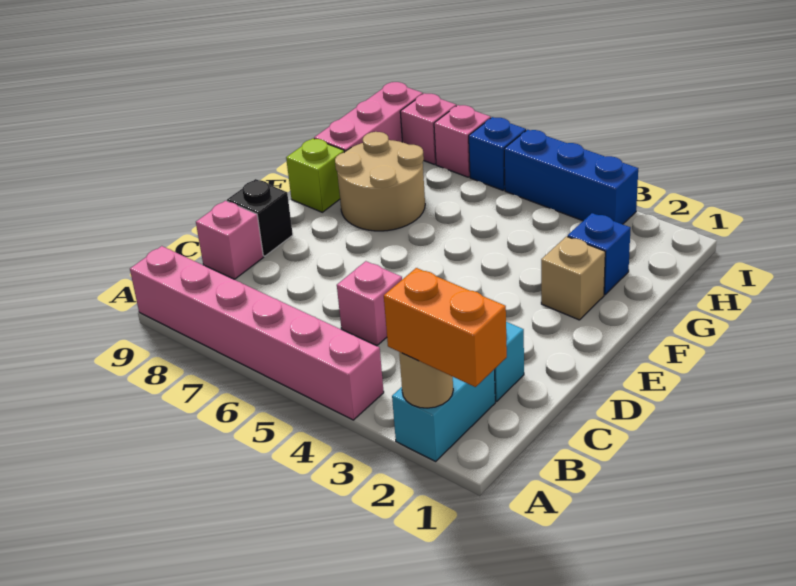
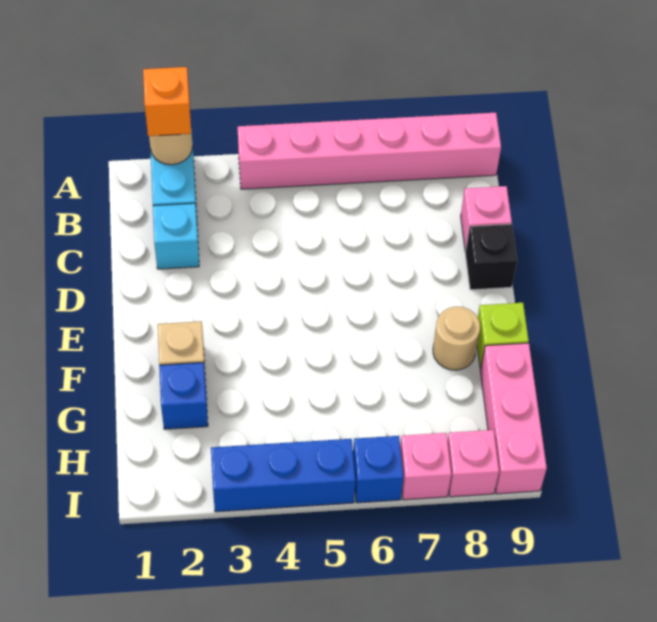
orange 1x2 brick [384,268,507,387] -> orange 1x1 brick [143,67,191,136]
pink 1x1 brick [337,261,402,346] -> none
tan 2x2 round brick [335,132,425,231] -> tan 1x1 round brick [433,307,480,370]

